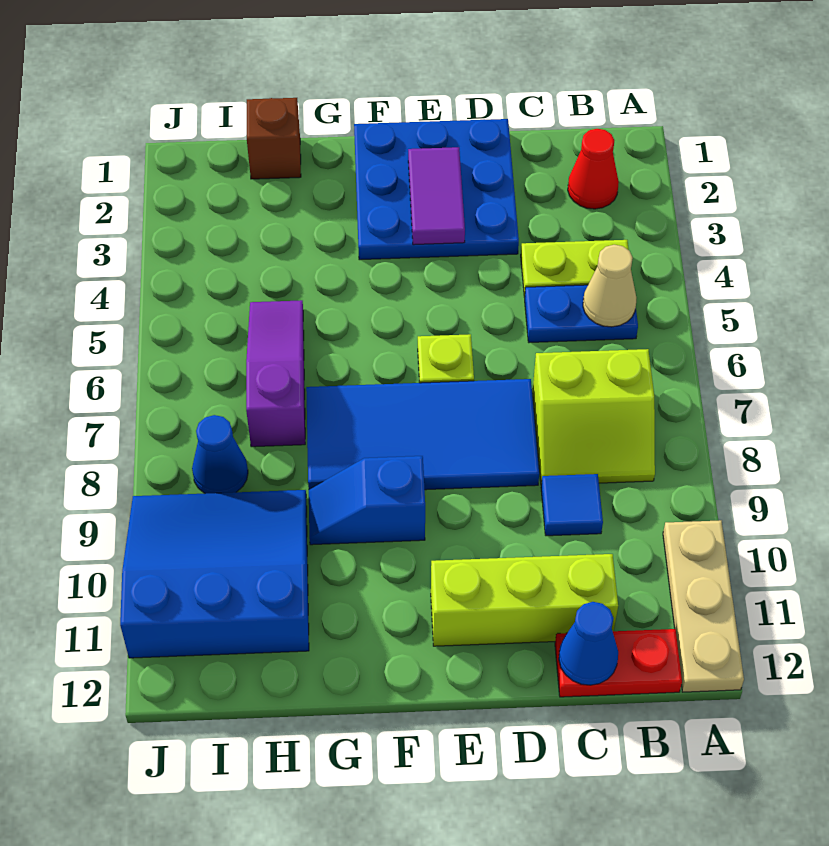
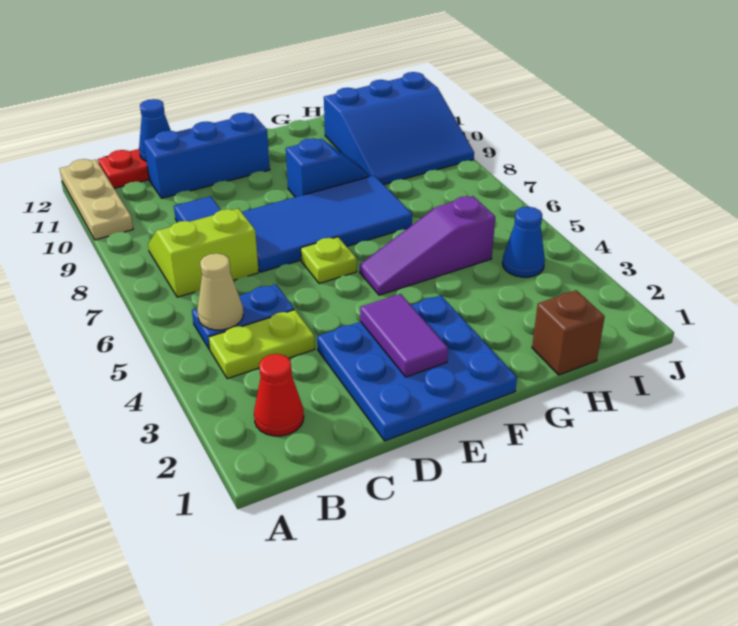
lime 1x3 brick [431,554,618,646] -> blue 1x3 brick [143,113,270,198]
purple 1x3 slope [246,300,305,447] -> purple 1x3 slope turned to [360,196,495,295]
blue 1x1 cone [192,415,248,494] -> blue 1x1 cone moved to [502,207,545,277]

